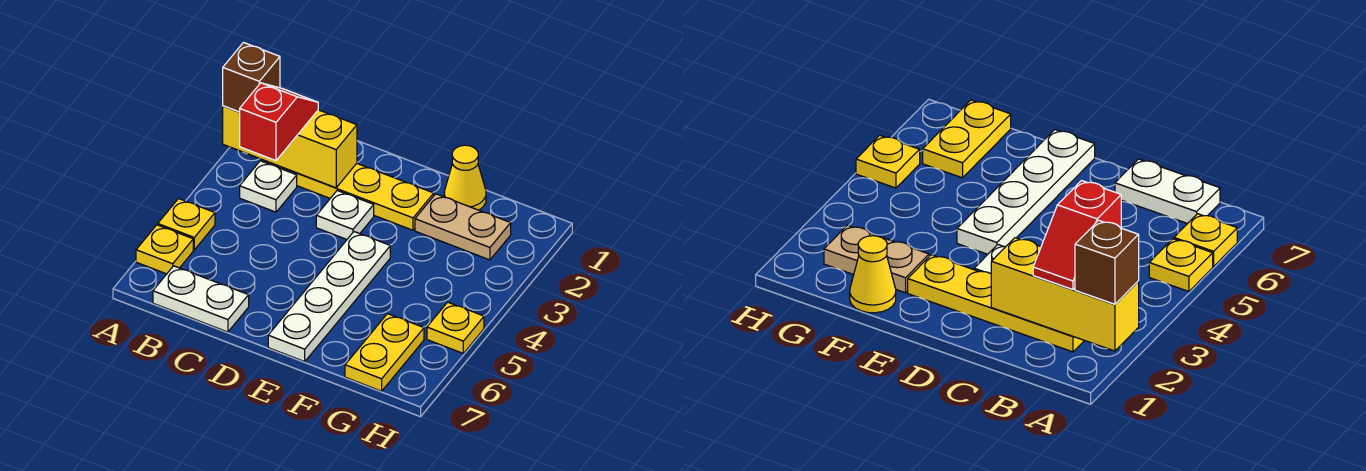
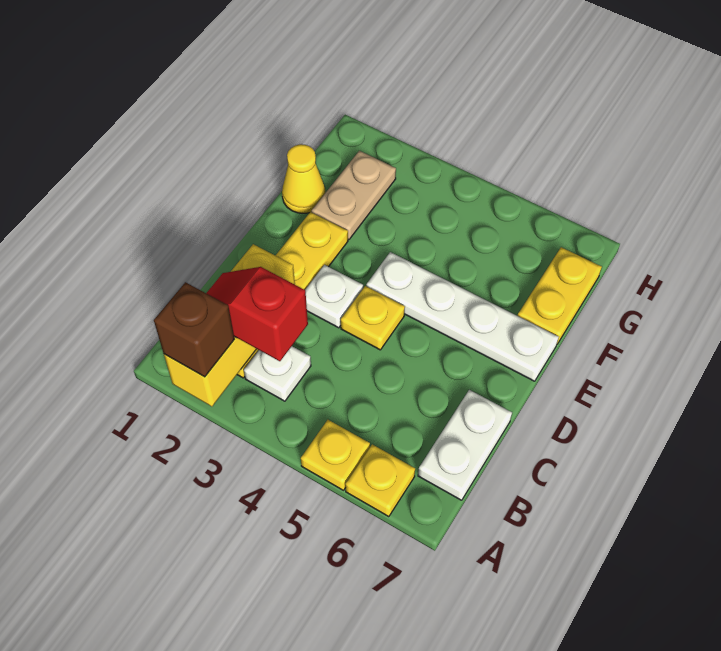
yellow 1x2 plate [345,314,424,391] -> yellow 1x2 plate turned to [518,247,602,344]
yellow 1x1 plate [427,302,484,353] -> yellow 1x1 plate moved to [341,286,405,350]

